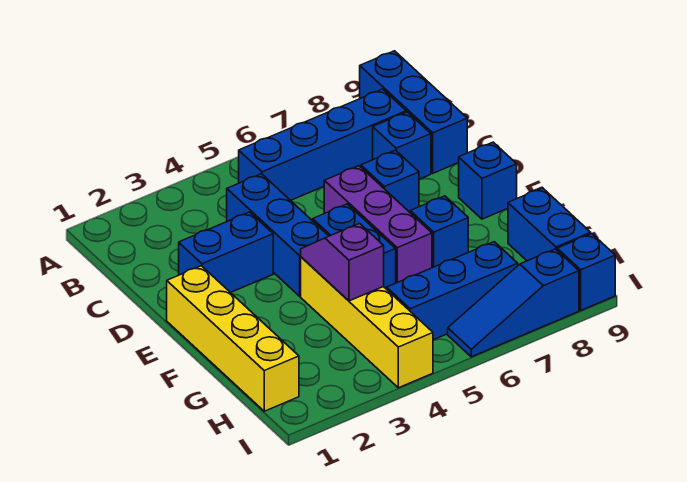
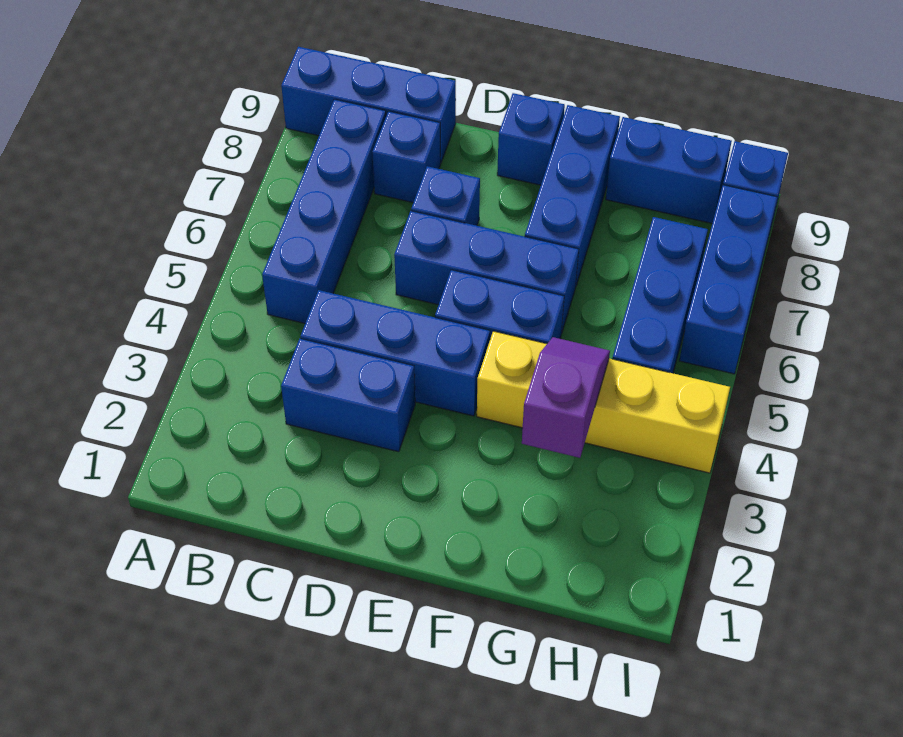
blue 1x2 brick [179,212,273,293] -> blue 1x2 brick turned to [281,338,415,452]
purple 1x3 brick [324,166,432,283] -> blue 1x3 brick [394,211,579,334]
yellow 1x4 brick [167,266,299,411] -> none
purple 1x2 slope [301,223,384,301] -> purple 1x2 slope turned to [522,337,610,458]
blue 1x1 brick [410,196,468,268] -> blue 1x3 brick [525,105,620,286]
blue 1x3 slope [448,249,579,357] -> blue 1x3 brick [679,185,777,374]

